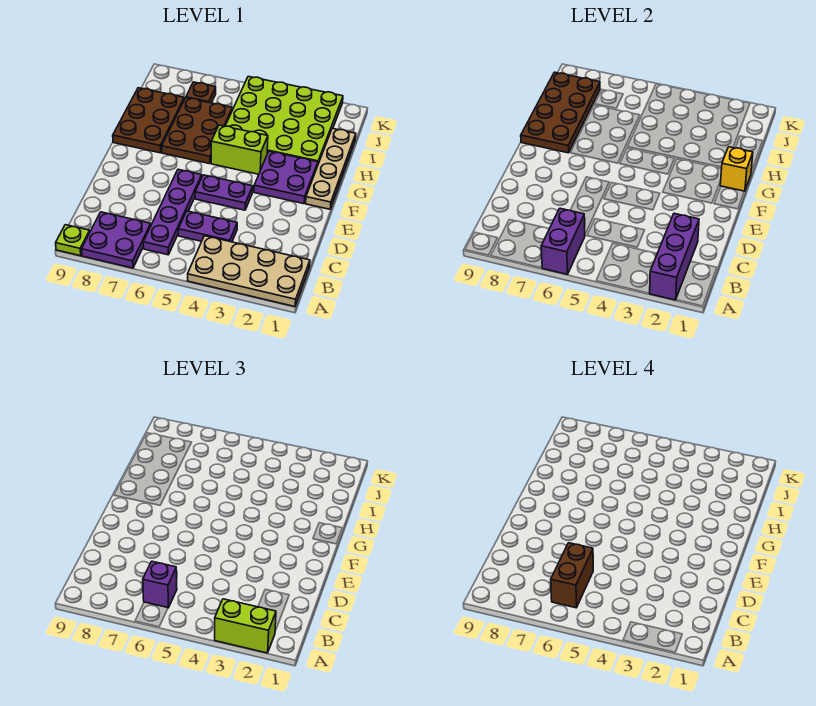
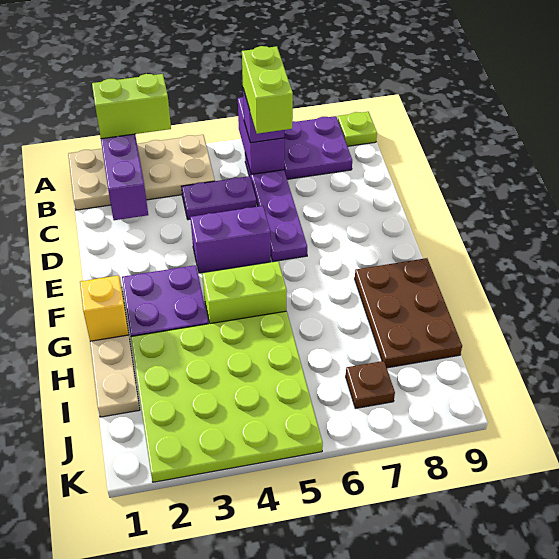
brown 1x2 brick [551,543,593,608] -> lime 1x2 brick [242,46,293,134]
purple 1x2 plate [195,175,253,210] -> purple 1x2 brick [190,206,271,273]
brown 2x3 plate [162,98,232,164] -> none
brown 2x4 plate [521,72,600,153] -> none

